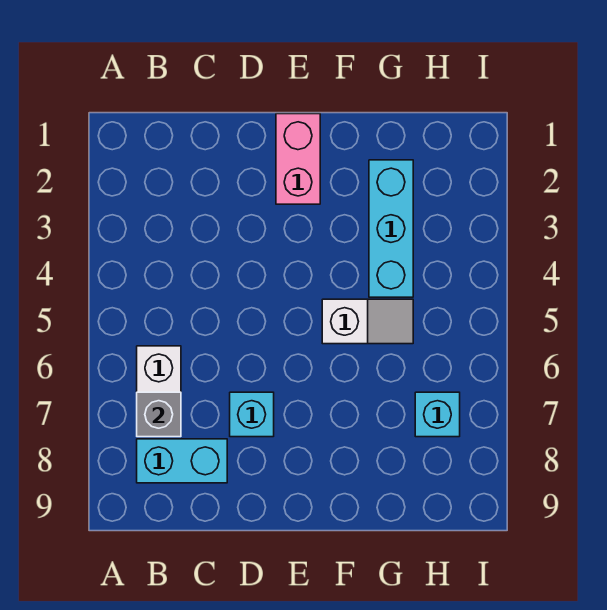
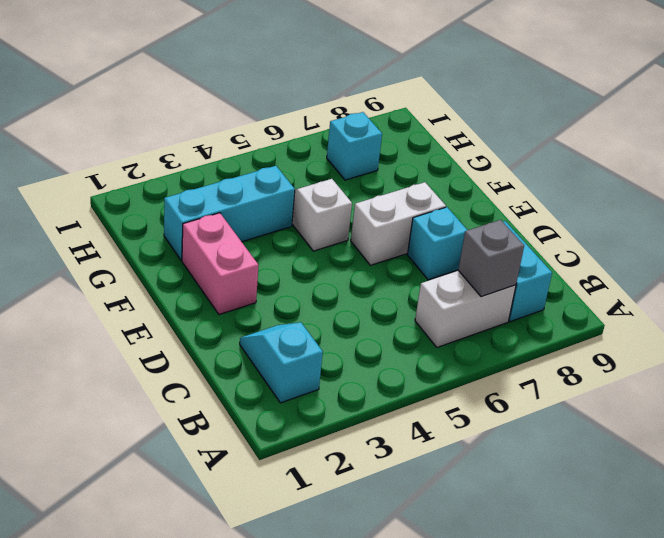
none -> cyan 1x2 slope [240,322,323,403]
pink 1x2 brick [276,114,320,204] -> pink 1x2 brick turned to [182,213,259,315]
none -> white 1x2 brick [351,182,446,265]

